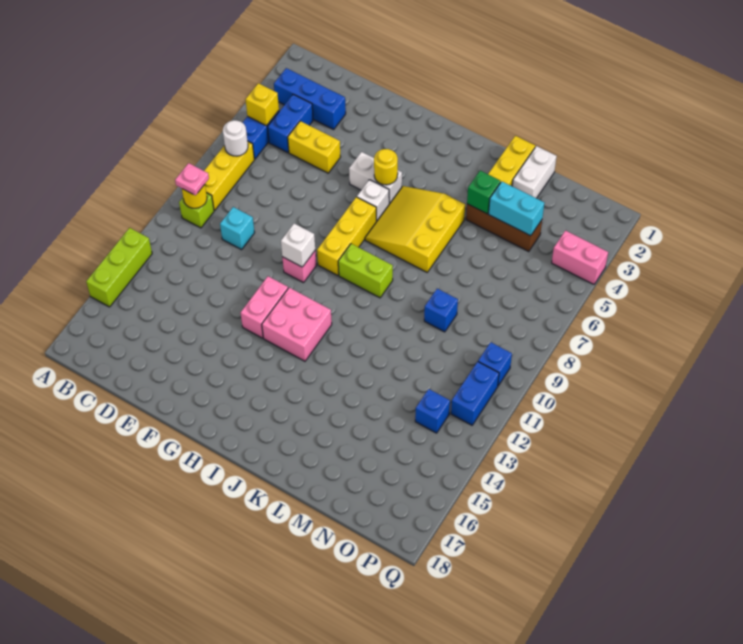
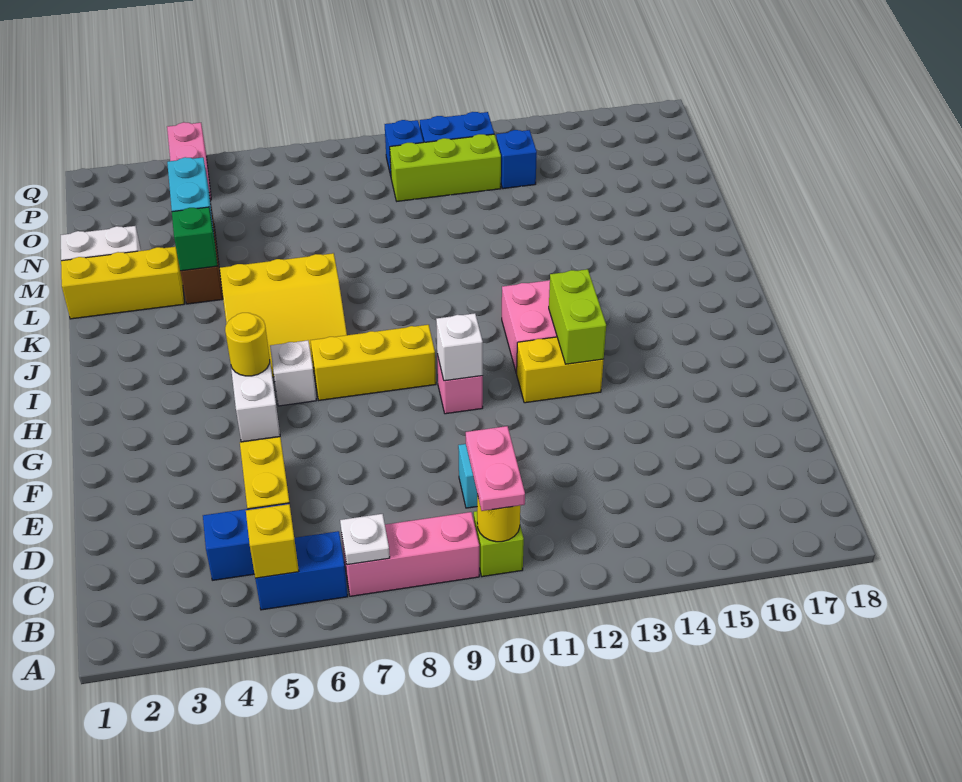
lime 1x3 brick [86,228,152,307] -> lime 1x3 brick moved to [390,134,501,201]
blue 1x3 brick [274,68,346,129] -> none
yellow 1x3 brick [204,142,254,210] -> pink 1x3 brick [342,512,479,596]
white 1x1 round brick [223,120,248,156] -> white 1x1 plate [340,514,390,565]
pink 1x1 plate [175,163,209,195] -> pink 1x2 plate [466,426,525,511]
pink 1x2 brick [241,276,288,338] -> yellow 1x2 brick [516,337,604,403]
lime 1x2 brick [338,244,393,298] -> lime 1x2 brick moved to [549,269,606,364]
blue 1x1 brick [424,289,458,332] -> none

